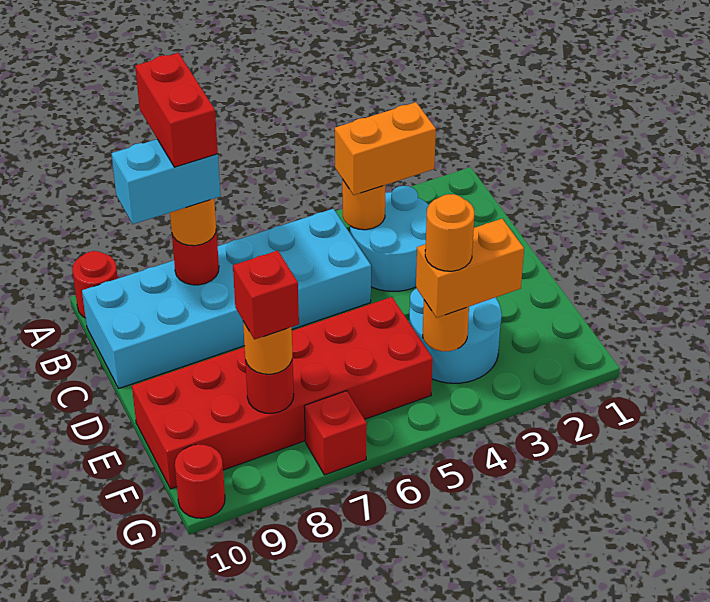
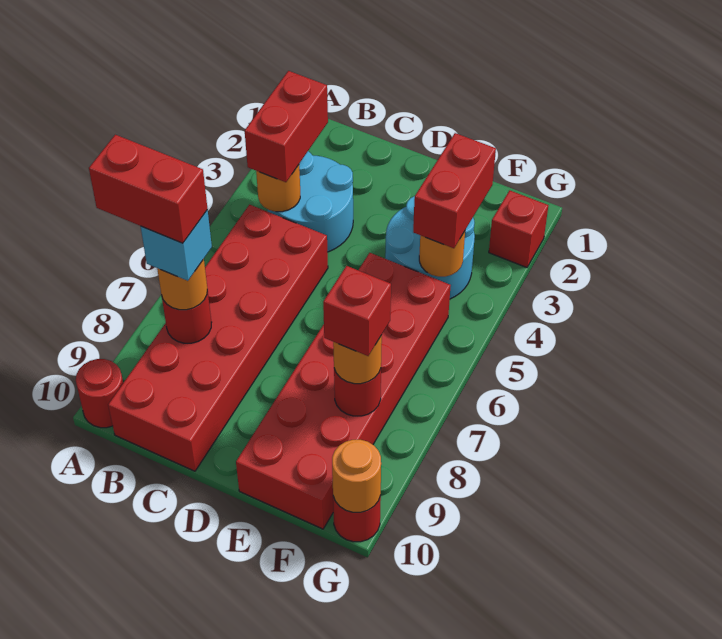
orange 1x2 brick [335,102,436,195] -> red 1x2 brick [245,71,328,182]
cyan 2x6 brick [82,209,371,388] -> red 2x6 brick [108,205,328,471]
cyan 1x2 brick [111,139,221,224] -> cyan 1x1 brick [141,210,212,281]
orange 1x2 brick [416,219,524,318] -> red 1x2 brick [413,133,496,248]
orange 1x1 round brick [425,194,474,271] -> orange 1x1 round brick moved to [332,440,381,512]
red 1x1 brick [304,391,367,475] -> red 1x1 brick moved to [489,190,548,268]

